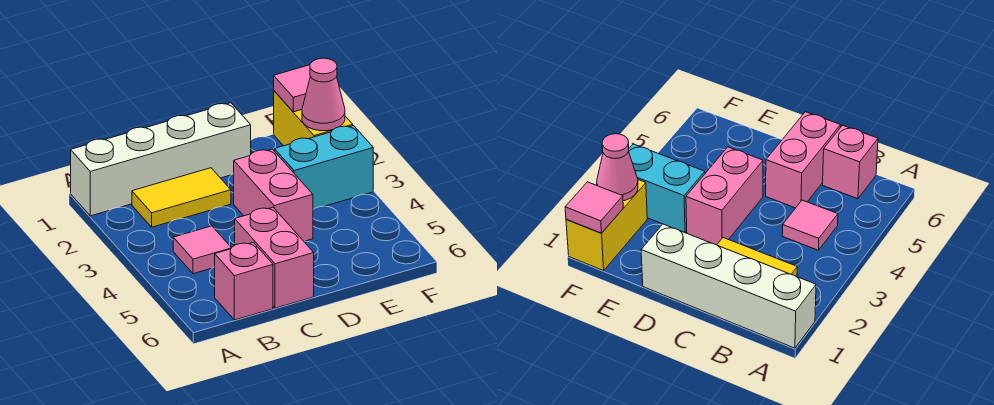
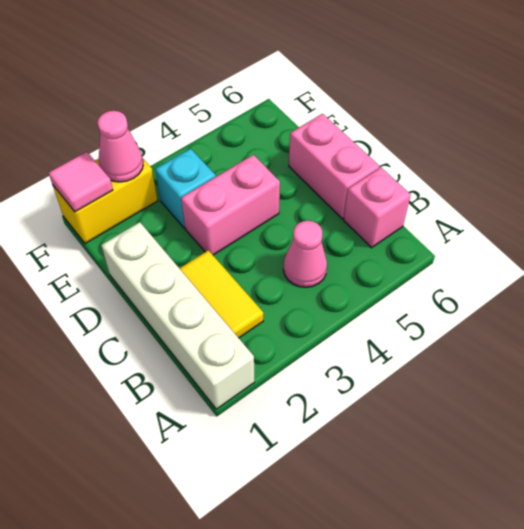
pink 1x1 tile [173,226,231,274] -> pink 1x1 cone [283,221,327,287]
pink 1x2 brick [235,208,314,308] -> pink 1x2 brick turned to [289,114,379,219]
cyan 1x2 brick [274,126,373,209] -> cyan 1x1 brick [155,149,216,228]

